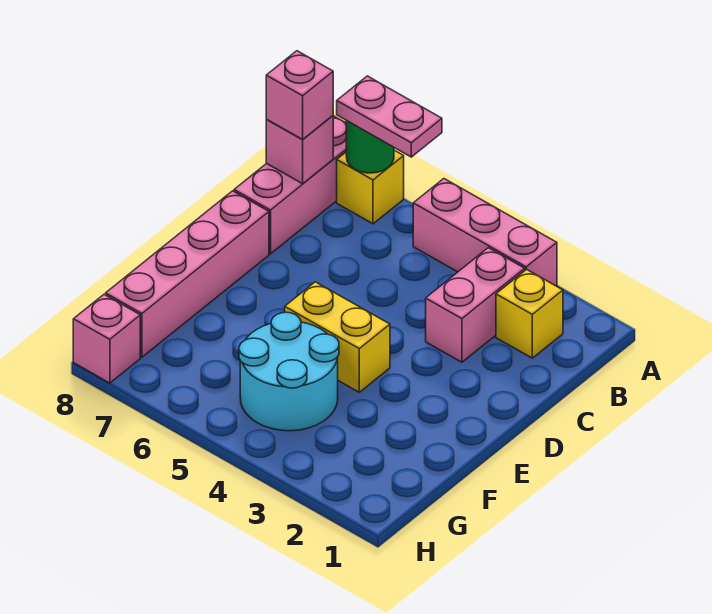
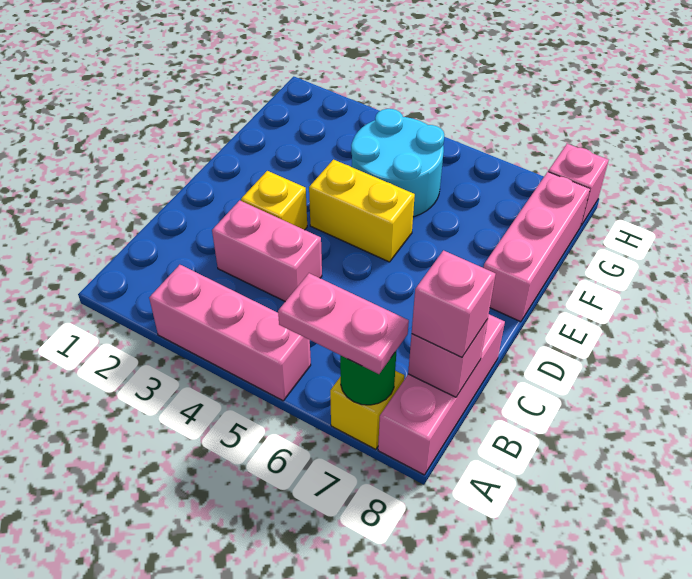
yellow 1x1 brick [496,269,563,358] -> yellow 1x1 brick moved to [241,171,307,230]
pink 1x2 brick [426,248,525,362] -> pink 1x2 brick turned to [212,200,322,301]
pink 1x4 brick [106,191,269,357] -> pink 1x3 brick [483,172,590,322]

